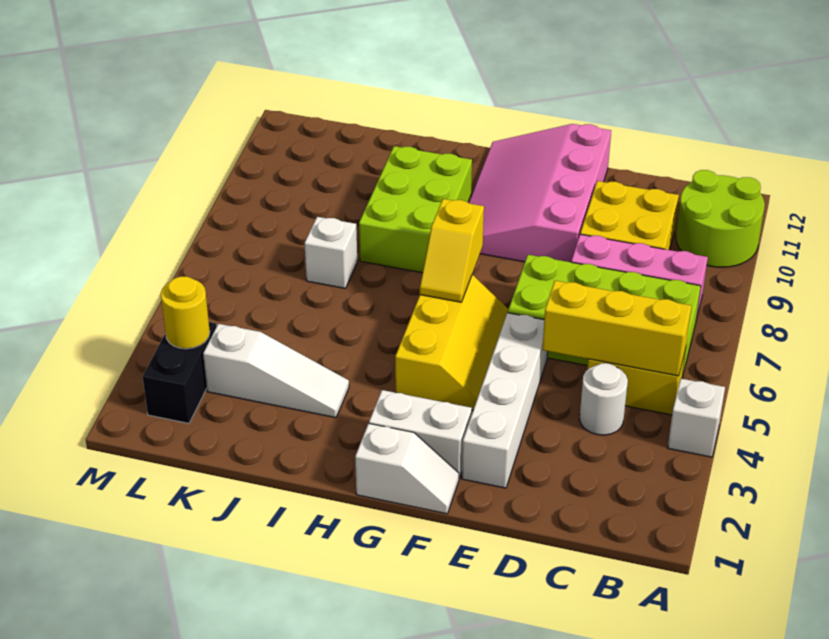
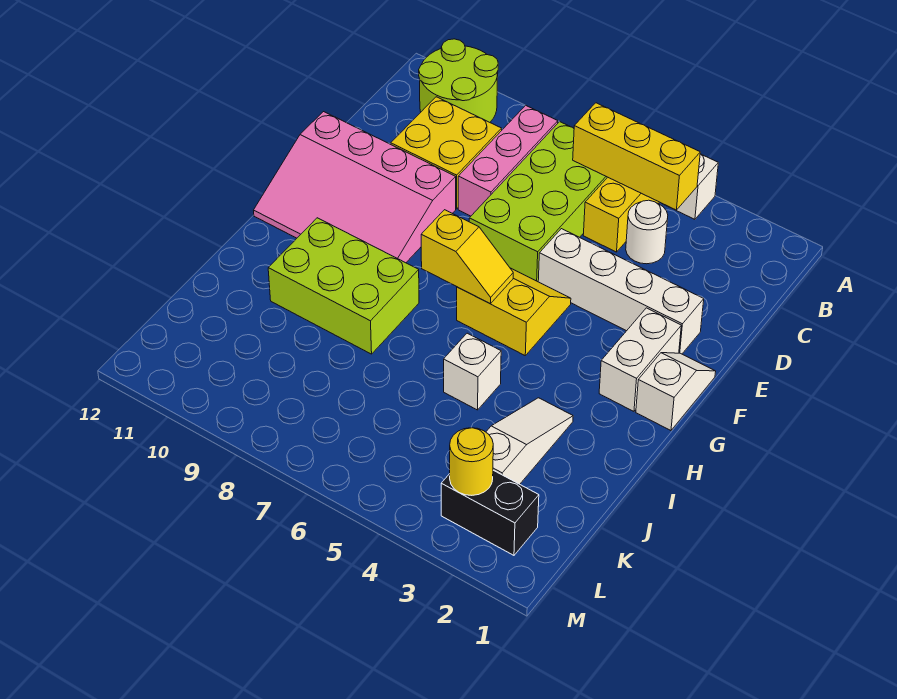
yellow 1x3 brick [542,281,691,376] -> yellow 1x3 brick turned to [573,103,700,210]
yellow 2x3 slope [395,275,508,410] -> yellow 2x2 slope [457,268,571,355]
white 1x1 brick [304,217,357,289] -> white 1x1 brick moved to [444,333,501,410]

